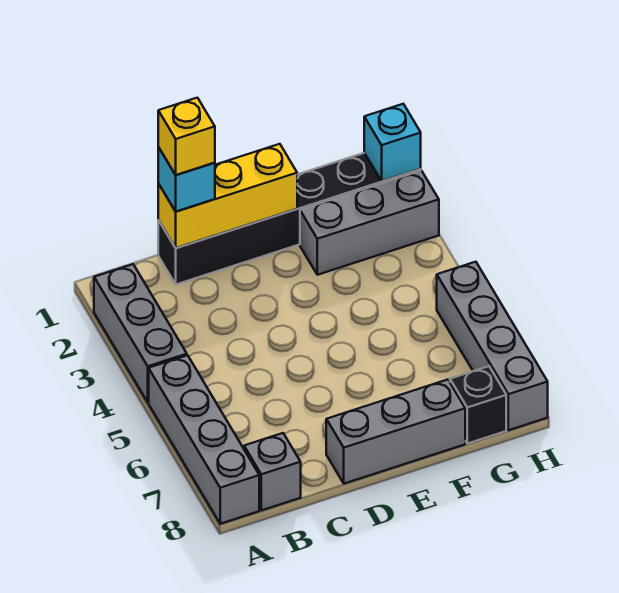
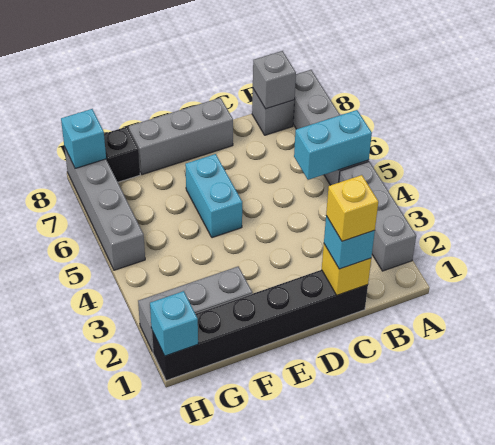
none -> cyan 1x2 brick [294,110,372,180]
none -> grey 1x1 brick [253,51,296,109]
yellow 1x3 brick [158,144,297,248] -> yellow 1x1 brick [322,244,371,295]
none -> cyan 1x2 brick [185,154,242,238]
none -> cyan 1x1 brick [61,109,106,169]

